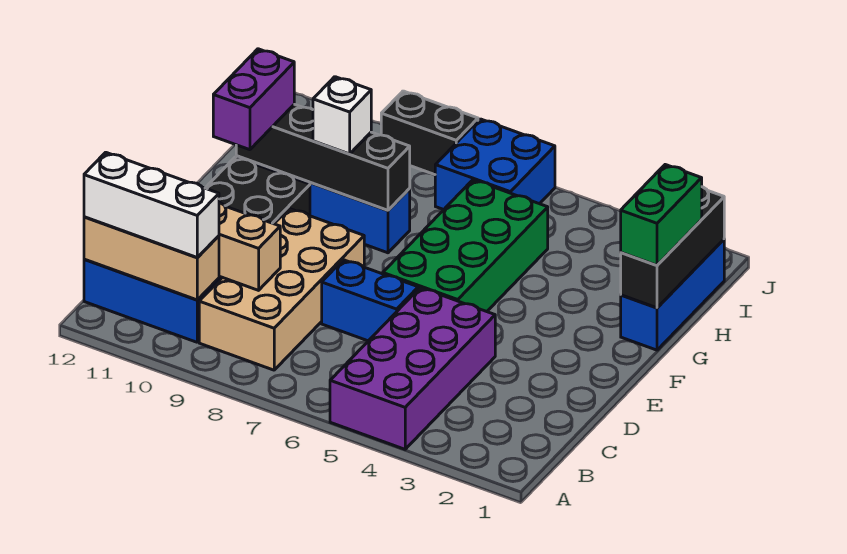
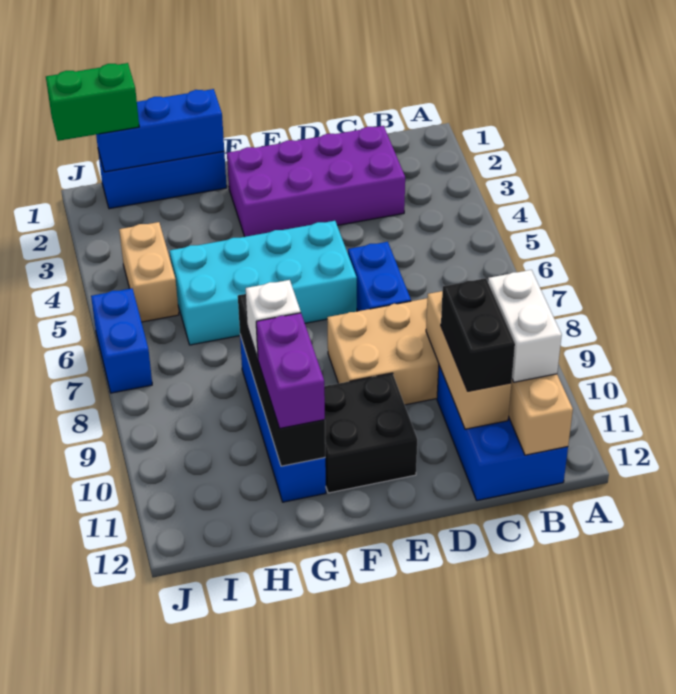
purple 2x4 brick [330,288,495,449] -> purple 2x4 brick moved to [227,126,405,237]
white 1x3 brick [84,152,219,258] -> white 1x2 brick [488,270,562,382]
green 2x4 brick [383,180,548,312] -> cyan 2x4 brick [170,221,357,345]
purple 1x2 brick [213,49,294,150] -> purple 1x2 brick turned to [256,313,325,429]
black 1x3 brick [621,187,724,308] -> blue 1x3 brick [96,89,224,172]
green 1x2 brick [621,165,702,265] -> green 1x2 brick moved to [46,63,139,141]
none -> tan 1x2 brick [119,222,179,322]
blue 2x2 brick [435,119,555,210] -> blue 1x2 brick [91,288,152,393]
black 1x2 brick [381,91,478,175] -> black 1x2 brick moved to [441,278,515,391]

